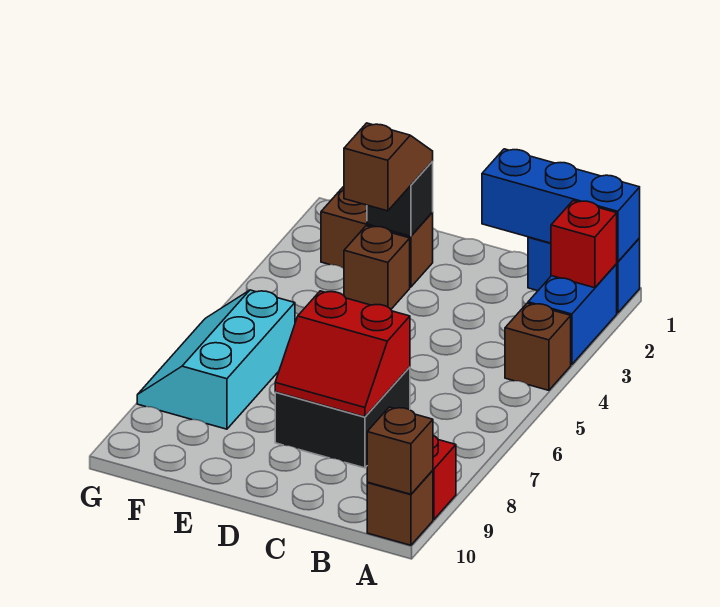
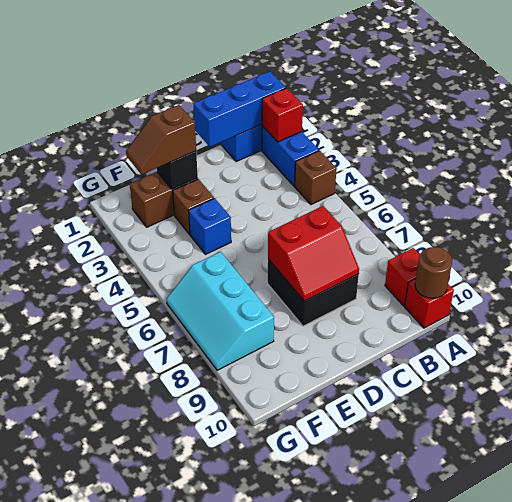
brown 1x1 brick [367,470,433,545] -> red 1x1 brick [405,279,454,328]
brown 1x1 brick [367,407,433,494] -> brown 1x1 round brick [415,247,452,298]
brown 1x2 slope [344,123,433,211] -> brown 1x2 slope turned to [126,105,196,174]
none -> blue 1x1 brick [189,198,231,254]

